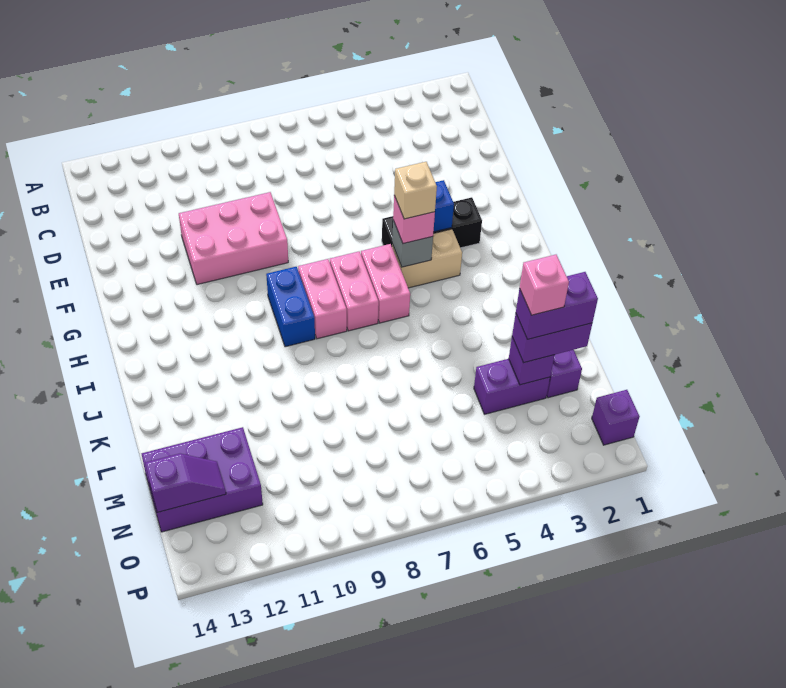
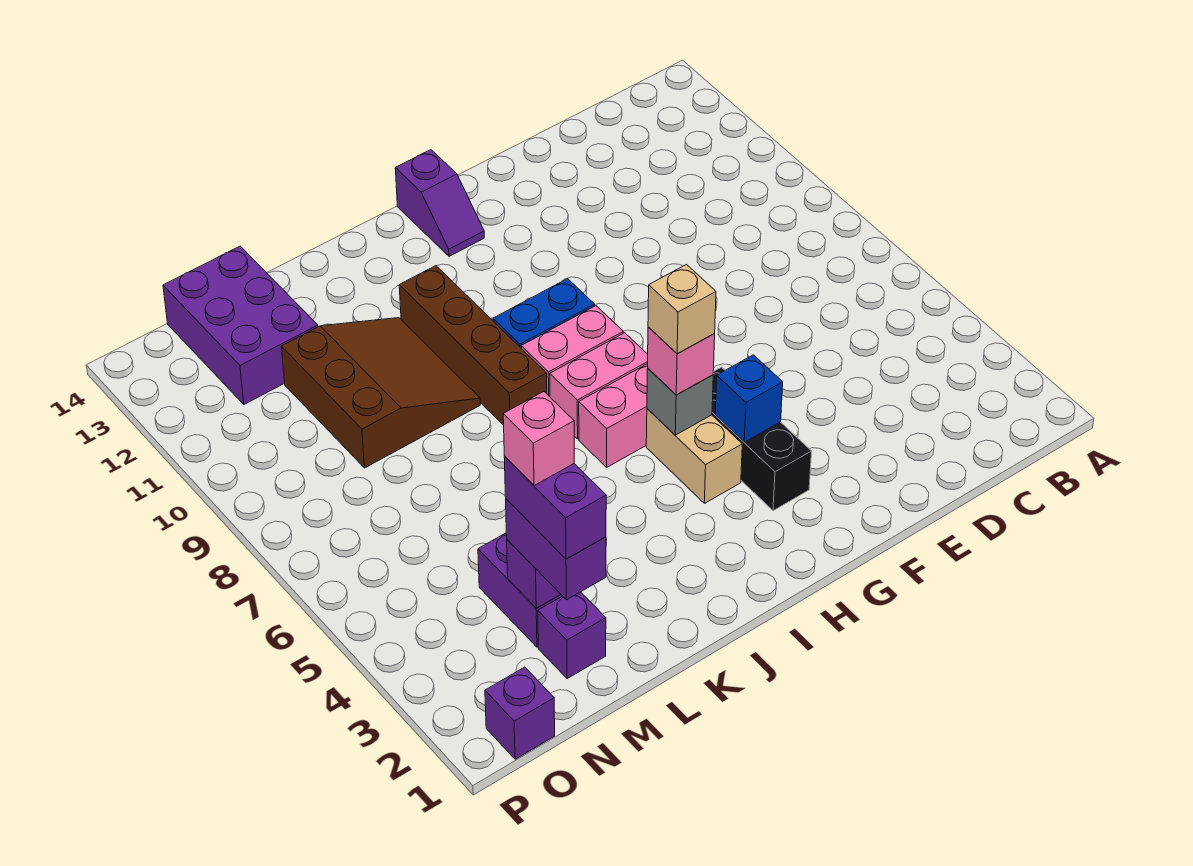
pink 2x3 brick [179,192,288,285] -> none
none -> brown 1x4 brick [399,266,547,425]
none -> brown 3x3 slope [281,318,480,468]
purple 1x2 slope [145,453,226,513] -> purple 1x2 slope moved to [395,150,484,256]

